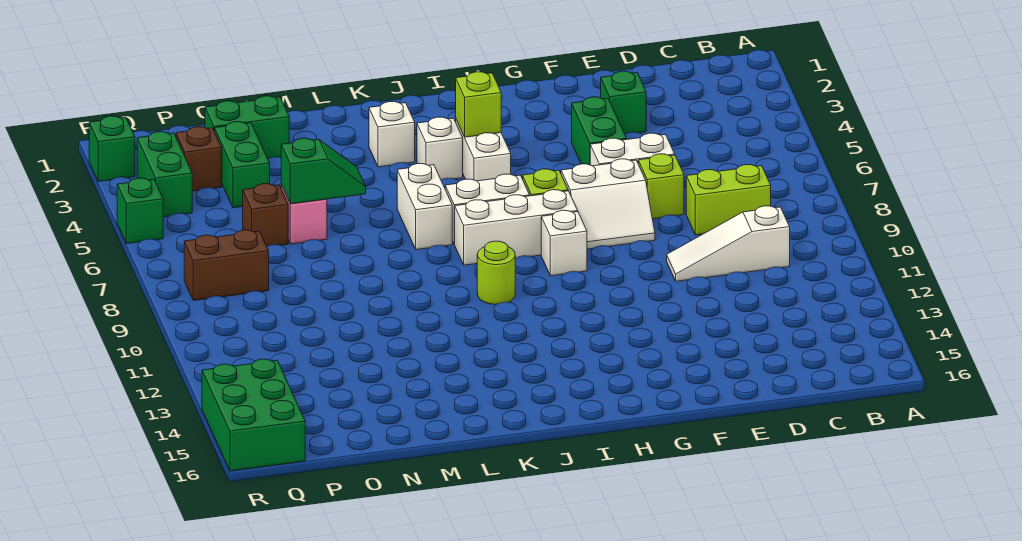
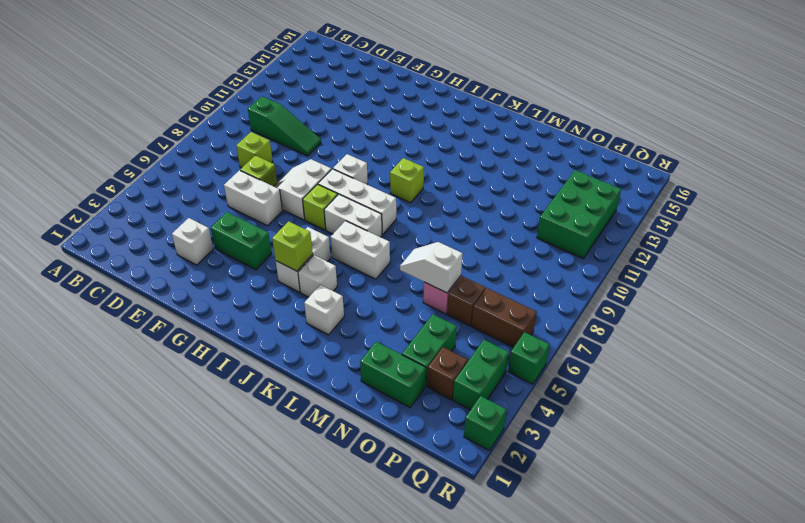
lime 1x2 brick [686,165,771,235] -> lime 1x1 brick [236,132,273,168]
white 1x3 slope [667,206,790,281] -> green 1x3 slope [248,96,321,156]
green 1x1 brick [601,71,646,134] -> white 1x1 brick [172,218,213,265]
green 1x2 brick [572,97,627,165] -> green 1x2 brick turned to [211,212,272,270]
white 2x2 slope [561,159,655,249] -> white 2x2 slope turned to [274,159,331,220]
lime 1x1 round brick [477,241,515,305] -> lime 1x1 brick [390,158,424,203]
white 1x2 brick [397,164,452,250] -> white 1x2 brick turned to [331,221,390,279]
green 1x2 slope [281,138,366,204] -> white 1x2 slope [400,242,462,293]
brown 1x2 brick [184,230,269,301] -> brown 1x2 brick moved to [472,288,537,348]
green 2x3 brick [202,359,305,471] -> green 2x3 brick moved to [537,170,621,258]

